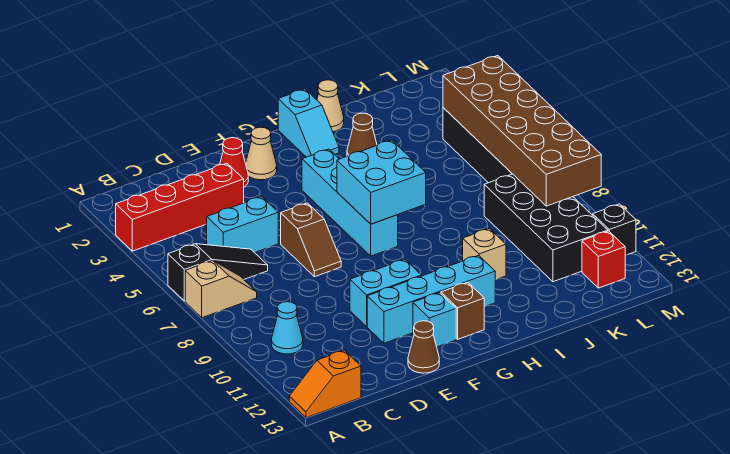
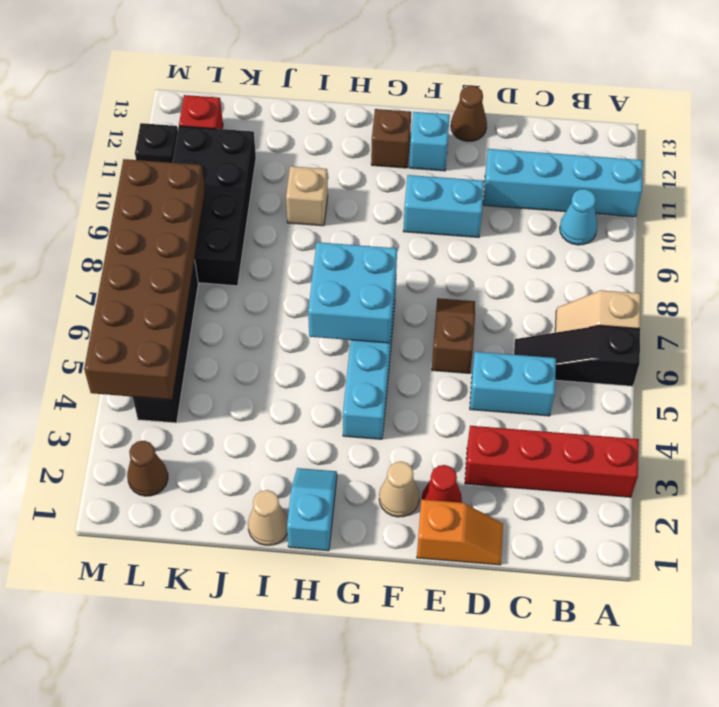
orange 1x2 slope [289,350,361,418] -> orange 1x2 slope moved to [417,499,503,565]
cyan 1x4 brick [367,256,495,343] -> cyan 1x4 brick moved to [483,149,643,217]
brown 1x1 cone [347,113,377,156] -> brown 1x1 cone moved to [127,441,168,496]

